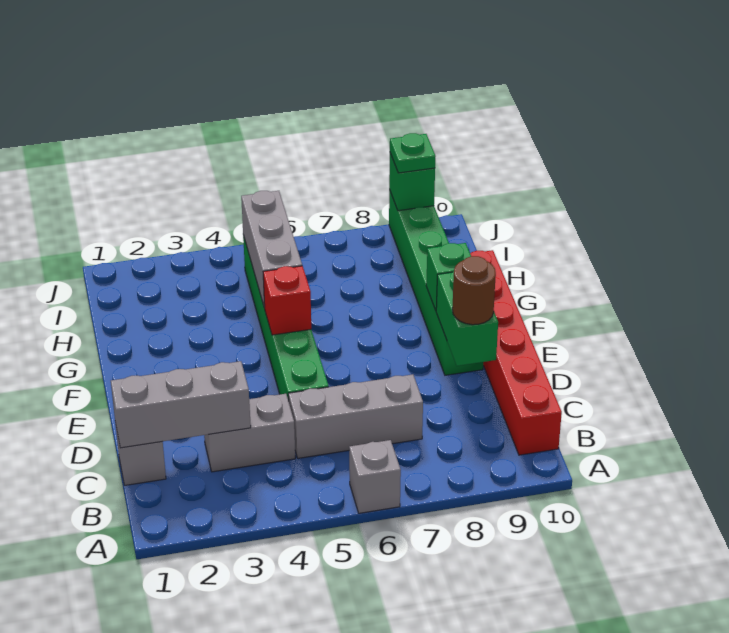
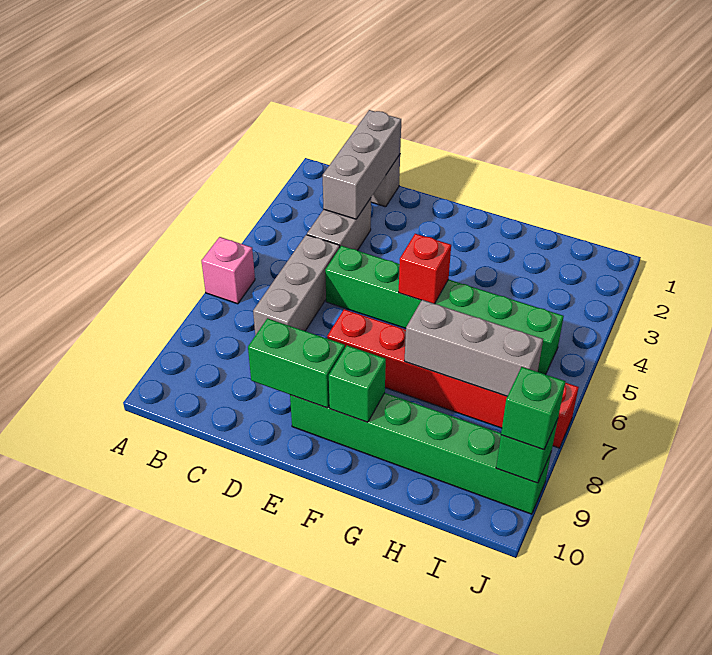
grey 1x1 brick [349,440,401,513] -> pink 1x1 brick [202,237,255,304]
red 1x6 brick [470,250,562,455] -> red 1x6 brick moved to [327,309,579,448]
brown 1x1 round brick [452,256,496,325] -> none
grey 1x3 brick [241,191,302,308] -> grey 1x3 brick moved to [405,300,543,396]
green 1x1 plate [390,133,436,173] -> green 1x1 brick [501,367,565,450]

